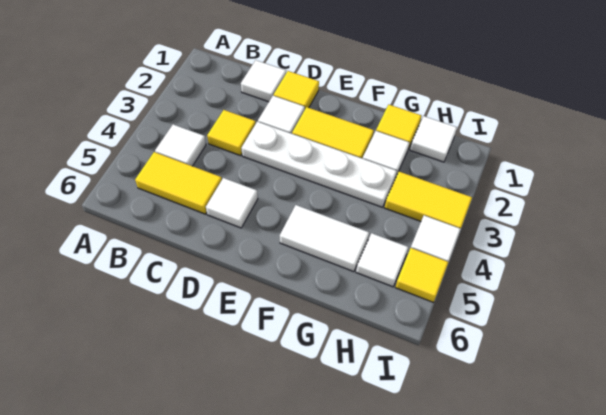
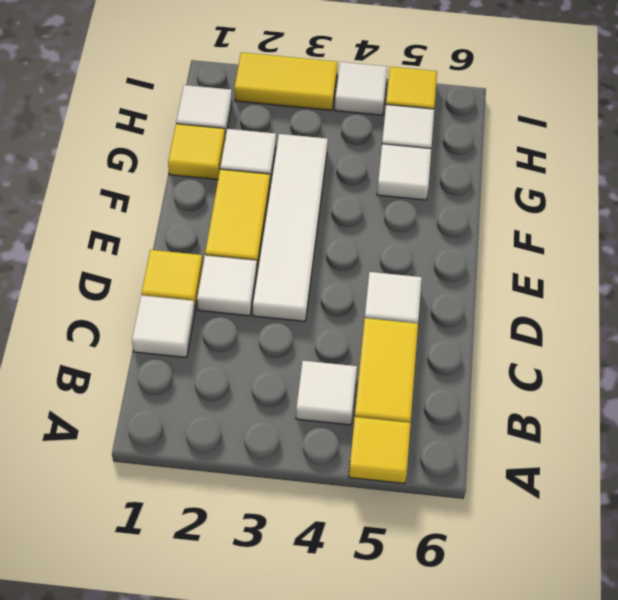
yellow 1x1 tile [207,110,256,156] -> yellow 1x1 tile moved to [349,417,411,484]
white 1x4 plate [242,122,397,207] -> white 1x4 tile [253,134,328,321]
white 1x2 tile [280,205,369,272] -> white 1x1 tile [377,144,431,200]
yellow 1x2 tile [385,172,472,229] -> yellow 1x2 tile turned to [234,52,338,110]

